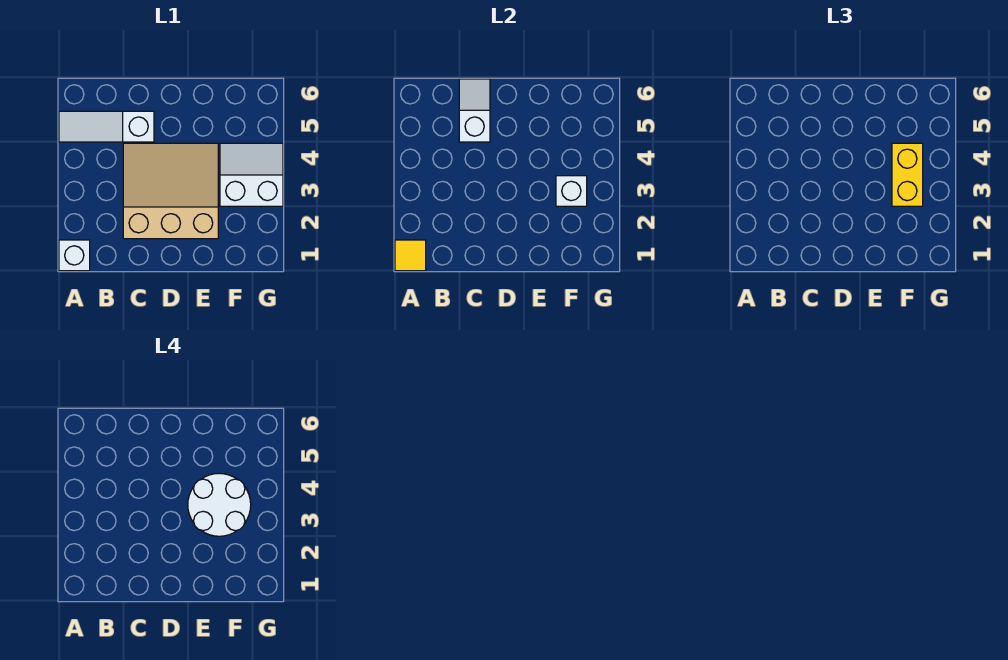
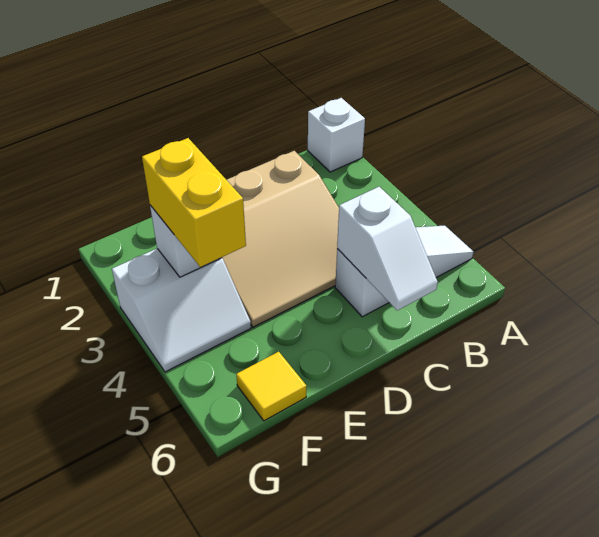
yellow 1x1 tile [395,240,426,271] -> yellow 1x1 tile moved to [236,352,306,421]
white 2x2 round brick [188,473,251,536] -> none

